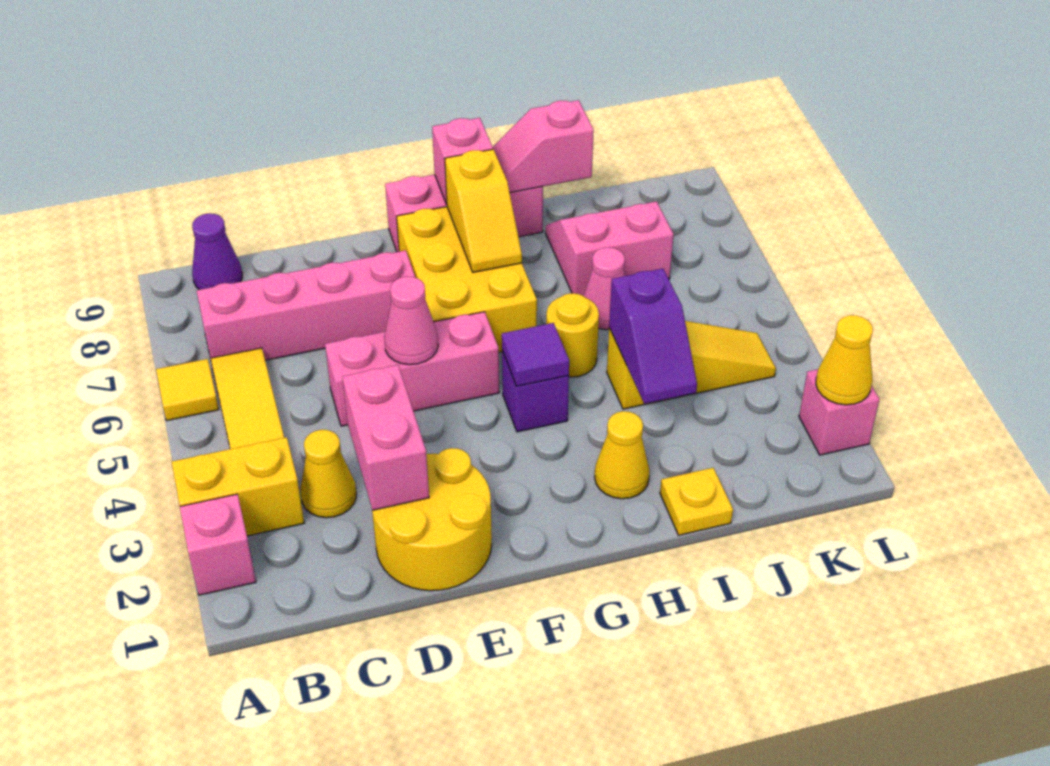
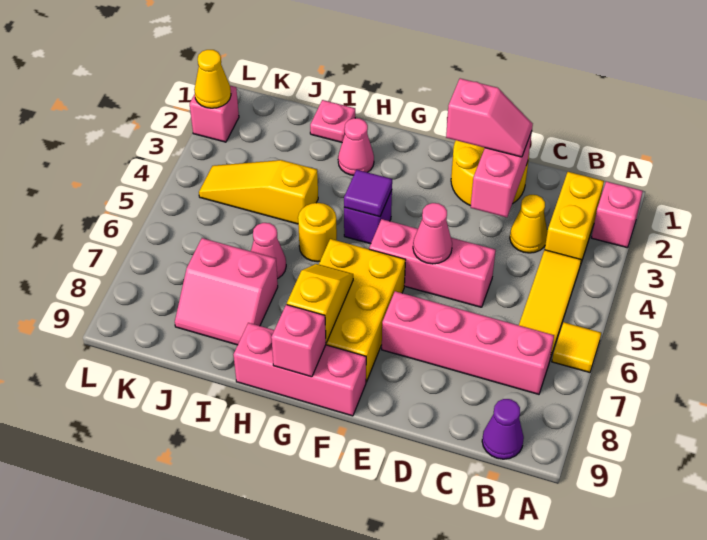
yellow 1x2 brick [172,437,304,536] -> yellow 1x2 brick turned to [545,172,604,265]
yellow 1x1 cone [595,411,650,499] -> pink 1x1 cone [338,118,374,175]
pink 1x2 slope [493,100,594,193] -> pink 1x2 slope moved to [446,78,533,157]
yellow 1x1 plate [660,468,733,535] -> pink 1x1 plate [310,100,355,142]
purple 1x2 slope [609,269,697,404] -> none

